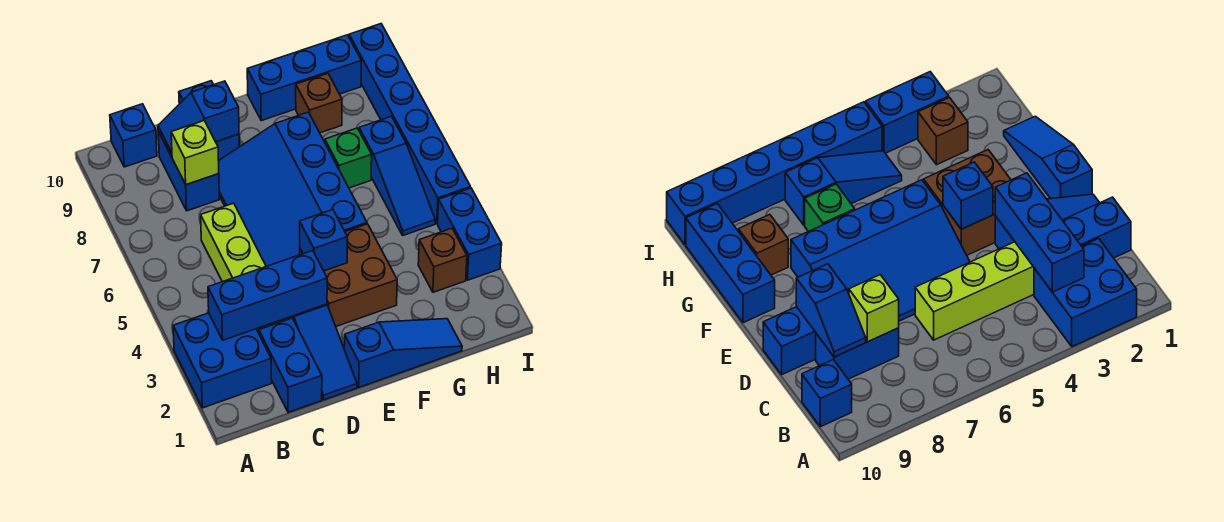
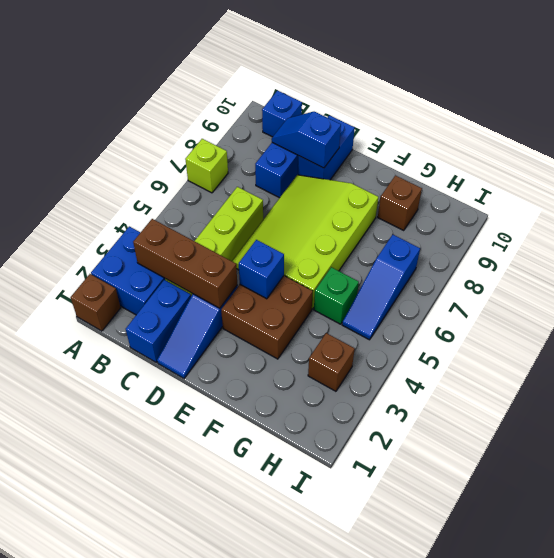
none -> brown 1x1 brick [71,274,121,331]
blue 1x3 brick [208,251,327,340] -> brown 1x3 brick [133,219,237,308]
lime 1x1 brick [171,121,219,185] -> lime 1x1 brick moved to [185,139,228,193]
blue 3x4 slope [219,112,367,266] -> lime 3x4 slope [232,175,378,309]
blue 1x3 slope [344,319,462,387] -> none
blue 1x3 brick [247,35,361,121] -> none
green 1x1 brick [325,128,372,188] -> green 1x1 brick moved to [314,267,359,324]
blue 1x2 brick [438,188,502,280] -> none
blue 1x6 brick [349,24,471,224] -> none

